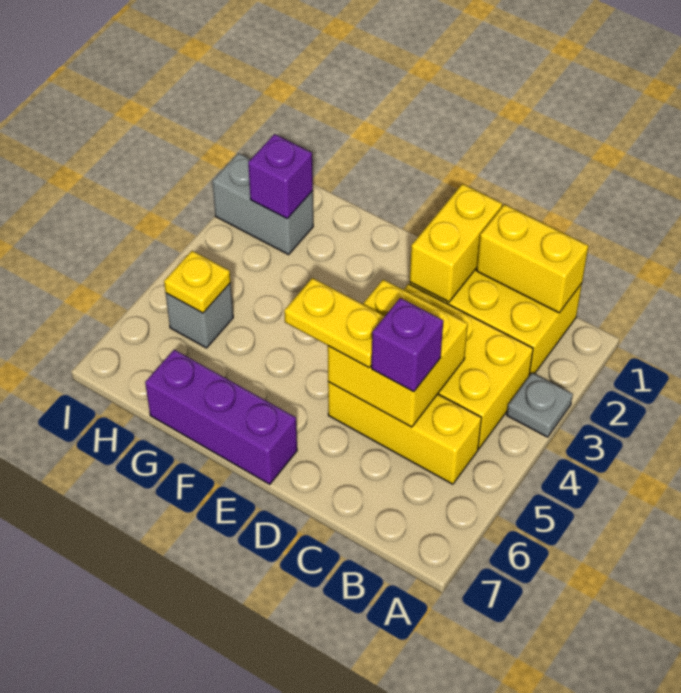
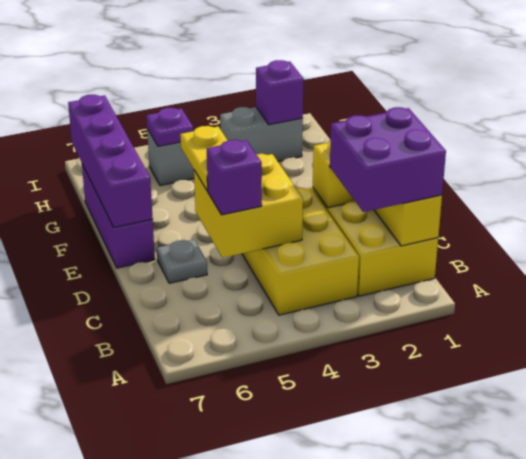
grey 1x1 plate [507,373,573,437] -> grey 1x1 plate moved to [157,240,207,283]
none -> purple 2x2 brick [330,107,446,212]
yellow 1x3 brick [328,382,481,484] -> none
none -> purple 1x4 brick [68,95,153,227]
grey 1x2 brick [212,153,313,255] -> grey 1x2 brick turned to [220,107,303,161]
yellow 1x1 plate [164,251,231,313] -> purple 1x1 plate [147,108,193,146]

